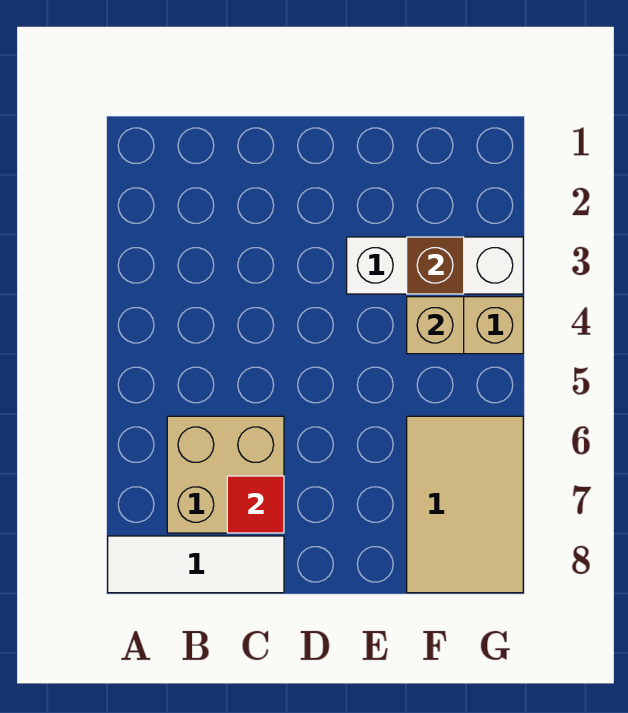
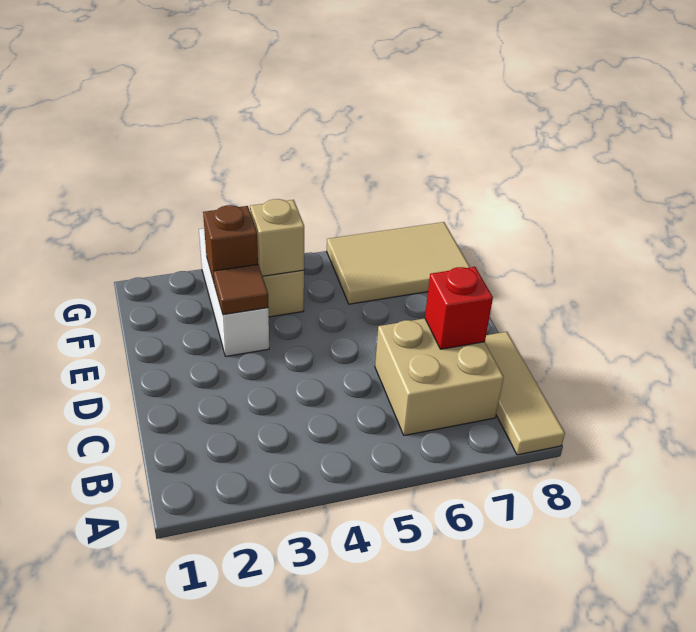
white 1x3 tile [108,536,284,593] -> tan 1x3 tile [485,332,565,455]
red 1x1 tile [227,476,284,533] -> red 1x1 brick [425,267,493,349]
none -> brown 1x1 tile [213,264,268,315]

